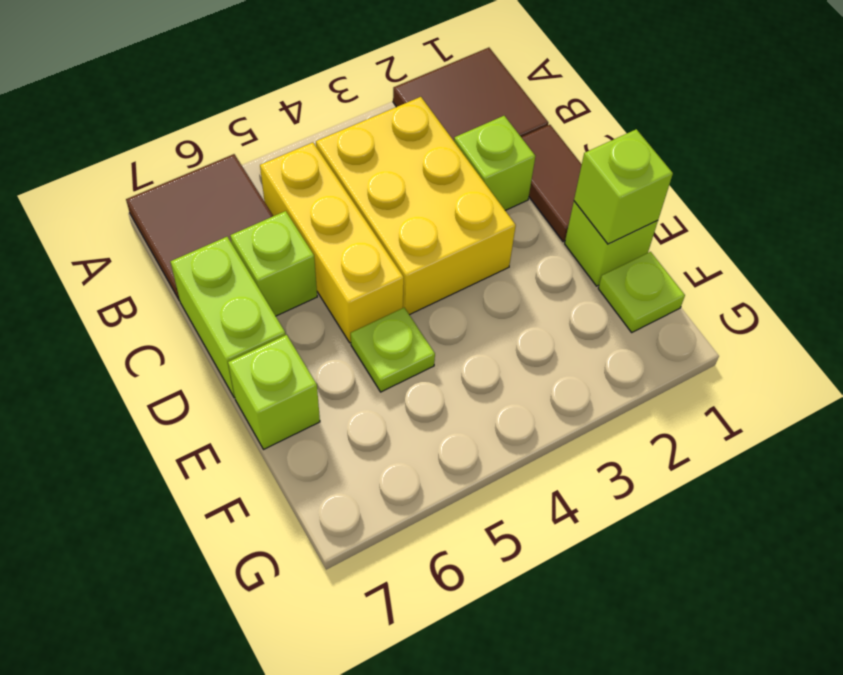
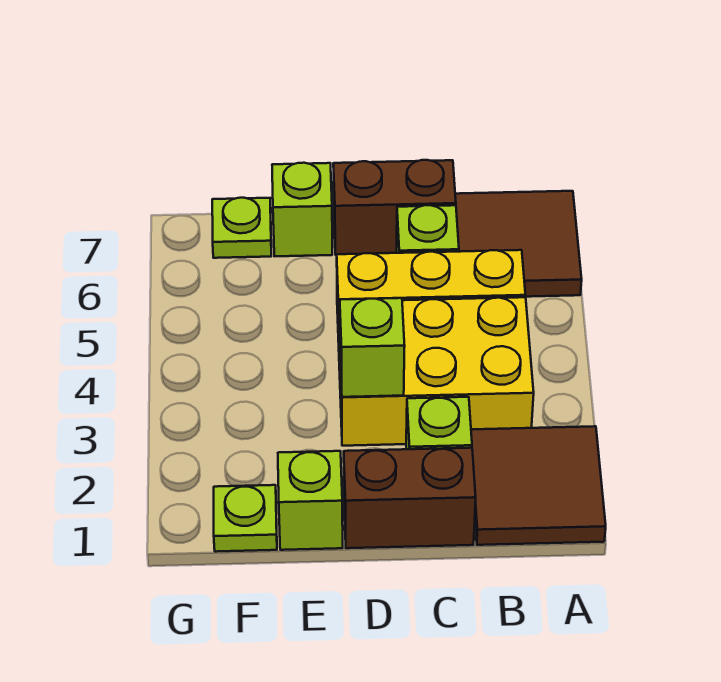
brown 1x2 tile [521,125,582,242] -> brown 1x2 brick [344,448,476,548]
lime 1x2 brick [170,237,286,398] -> brown 1x2 brick [333,160,456,255]
lime 1x1 brick [574,129,673,244] -> lime 1x1 brick moved to [340,298,405,397]
lime 1x1 plate [351,308,435,392] -> lime 1x1 plate moved to [212,198,271,258]

